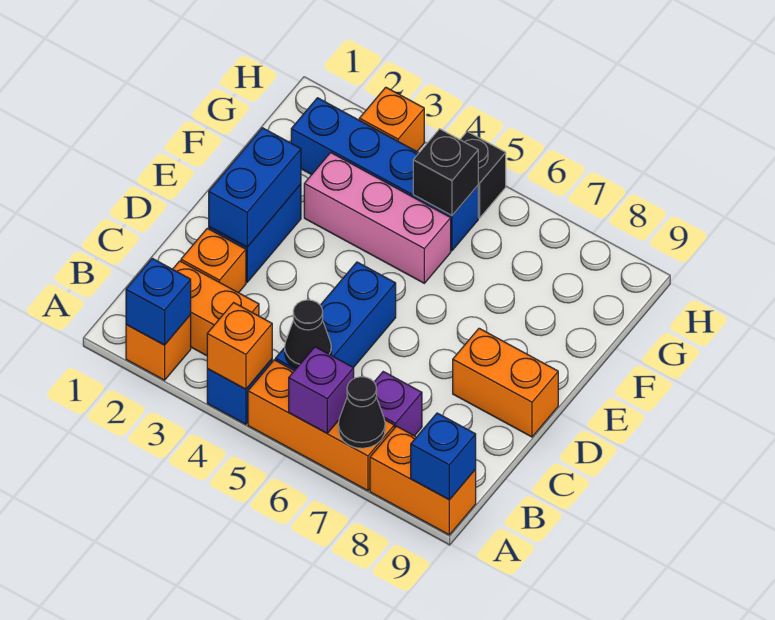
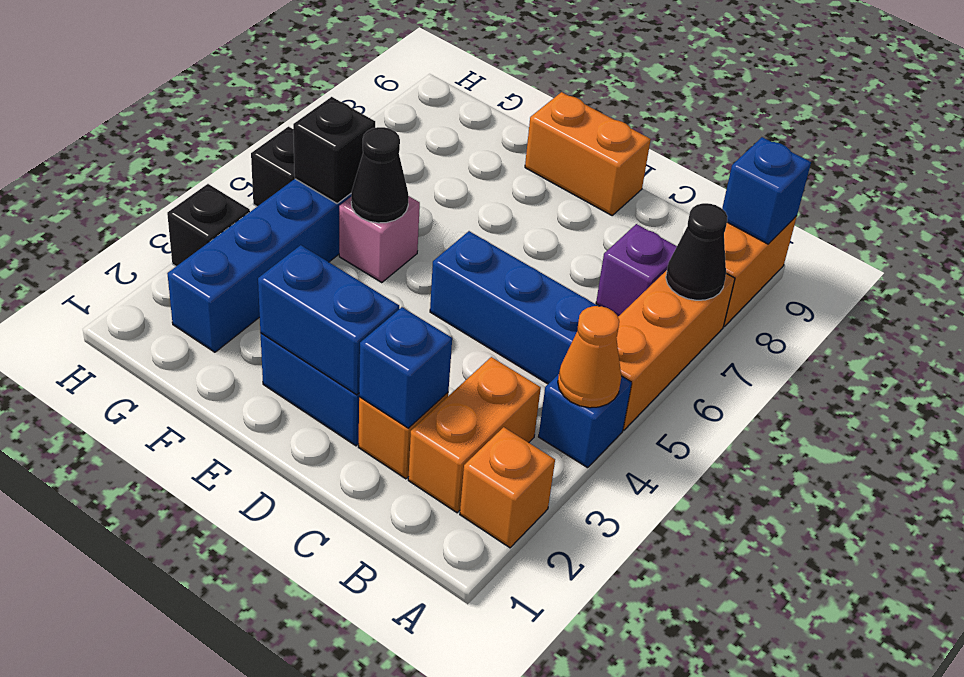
blue 1x1 brick [126,258,191,345] -> blue 1x1 brick moved to [359,307,452,428]
orange 1x1 brick [207,303,272,389] -> orange 1x1 cone [558,306,621,408]
purple 1x1 brick [289,347,354,433] -> none
black 1x1 cone [285,300,331,369] -> black 1x1 cone moved to [351,127,409,223]
orange 1x2 brick [453,328,558,437] -> orange 1x2 brick turned to [525,92,651,215]
pink 1x3 brick [304,153,451,283] -> pink 1x1 brick [339,196,420,283]
orange 1x1 brick [359,87,424,151] -> black 1x1 brick [167,184,250,266]

